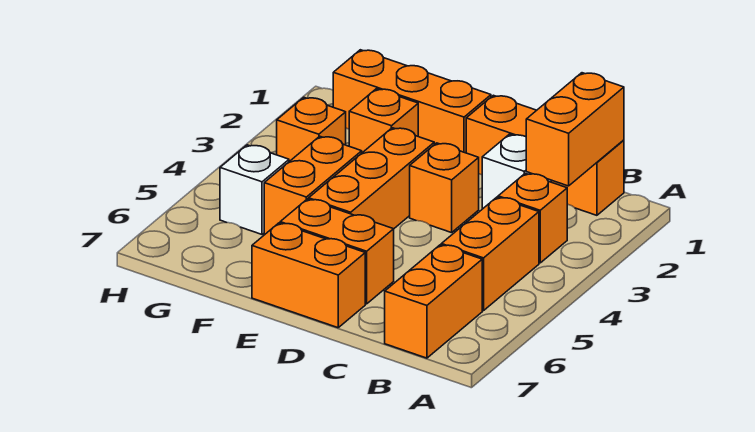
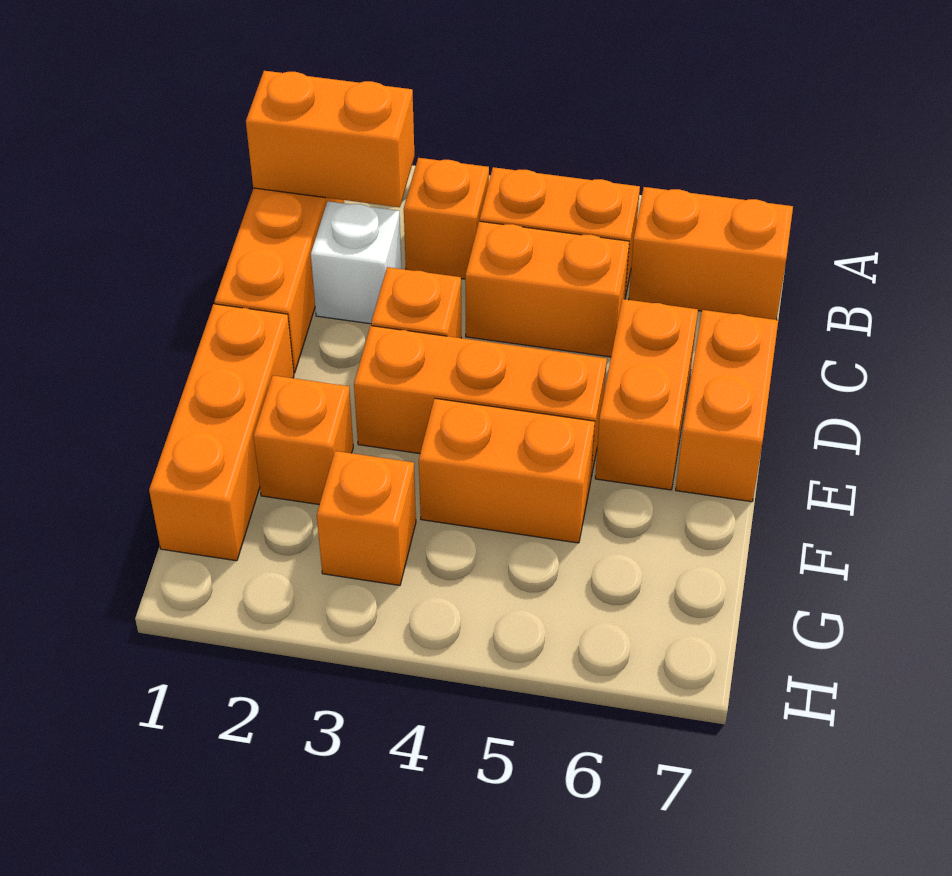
none -> orange 1x2 brick [465,221,629,357]
white 1x1 brick [220,145,289,234] -> none

